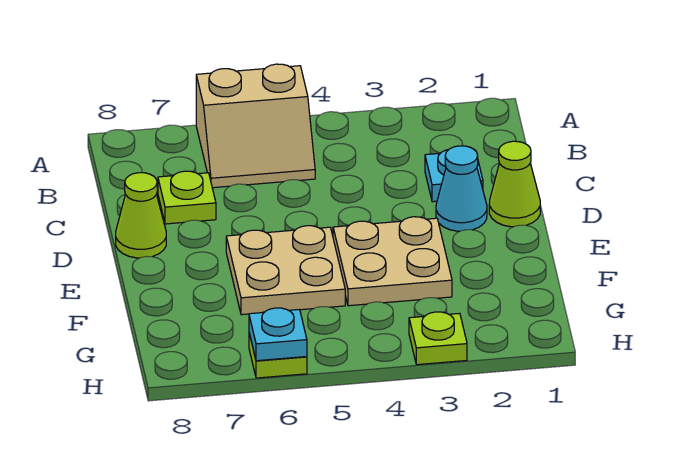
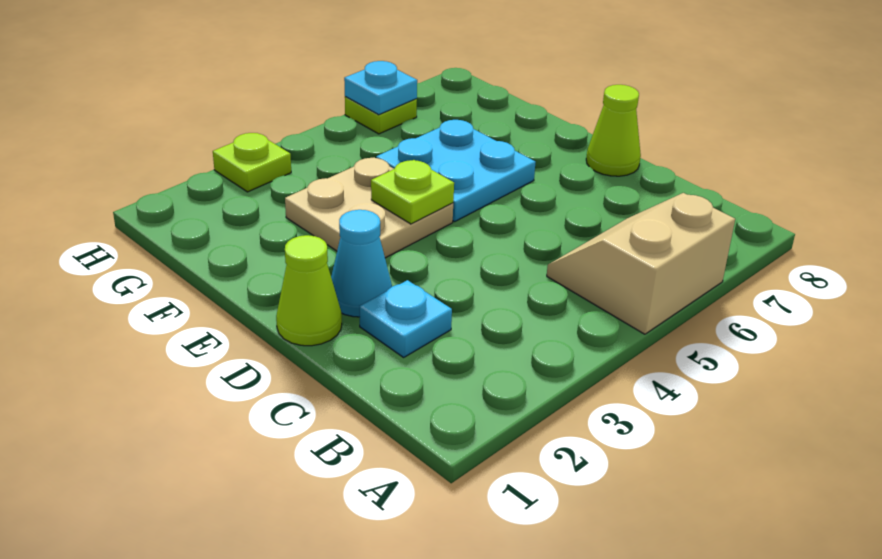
lime 1x1 plate [158,171,216,224] -> lime 1x1 plate moved to [371,160,454,224]
tan 2x2 plate [226,226,345,315] -> cyan 2x2 plate [376,120,536,222]

